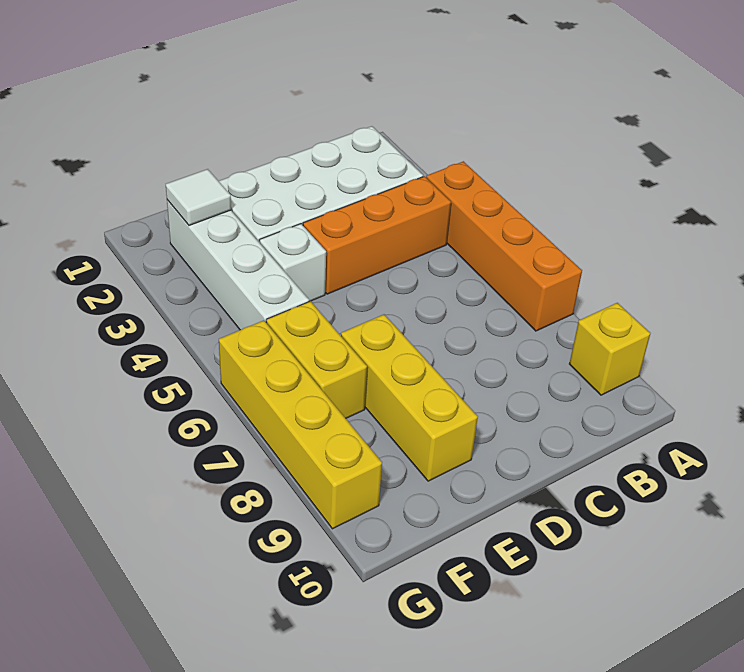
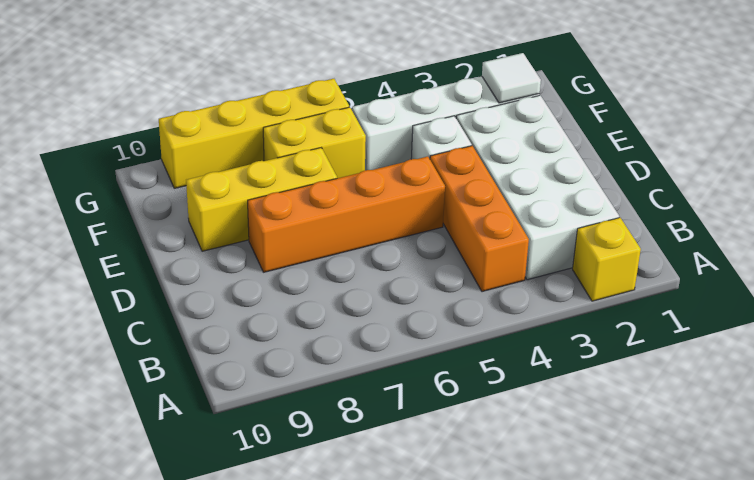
orange 1x4 brick [426,161,582,331] -> orange 1x4 brick moved to [248,156,445,272]
yellow 1x1 brick [569,303,650,395] -> yellow 1x1 brick moved to [573,218,641,301]

